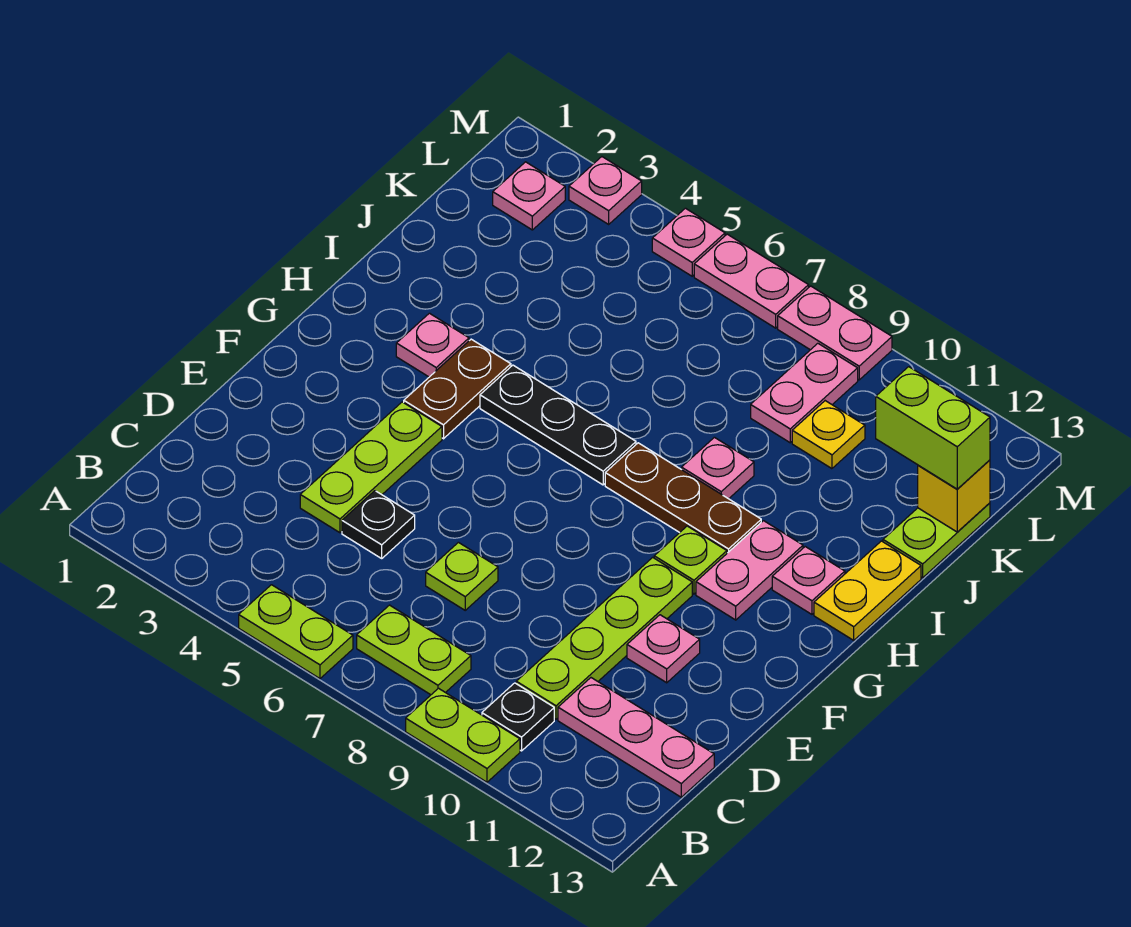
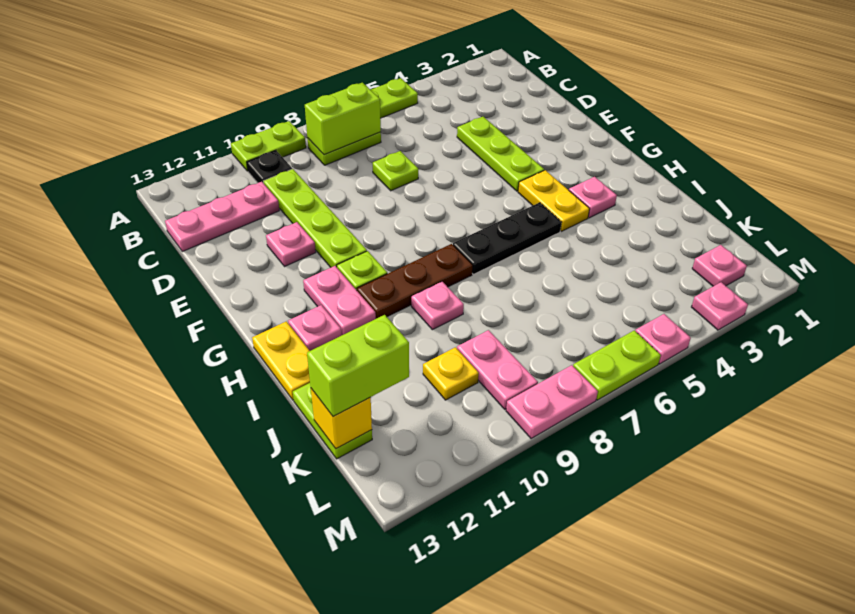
none -> lime 1x2 brick [305,83,381,155]
black 1x1 plate [342,491,415,558] -> none
brown 1x2 plate [404,339,511,439] -> yellow 1x2 plate [518,170,590,231]
pink 1x2 plate [694,234,809,328] -> lime 1x2 plate [573,330,661,400]

